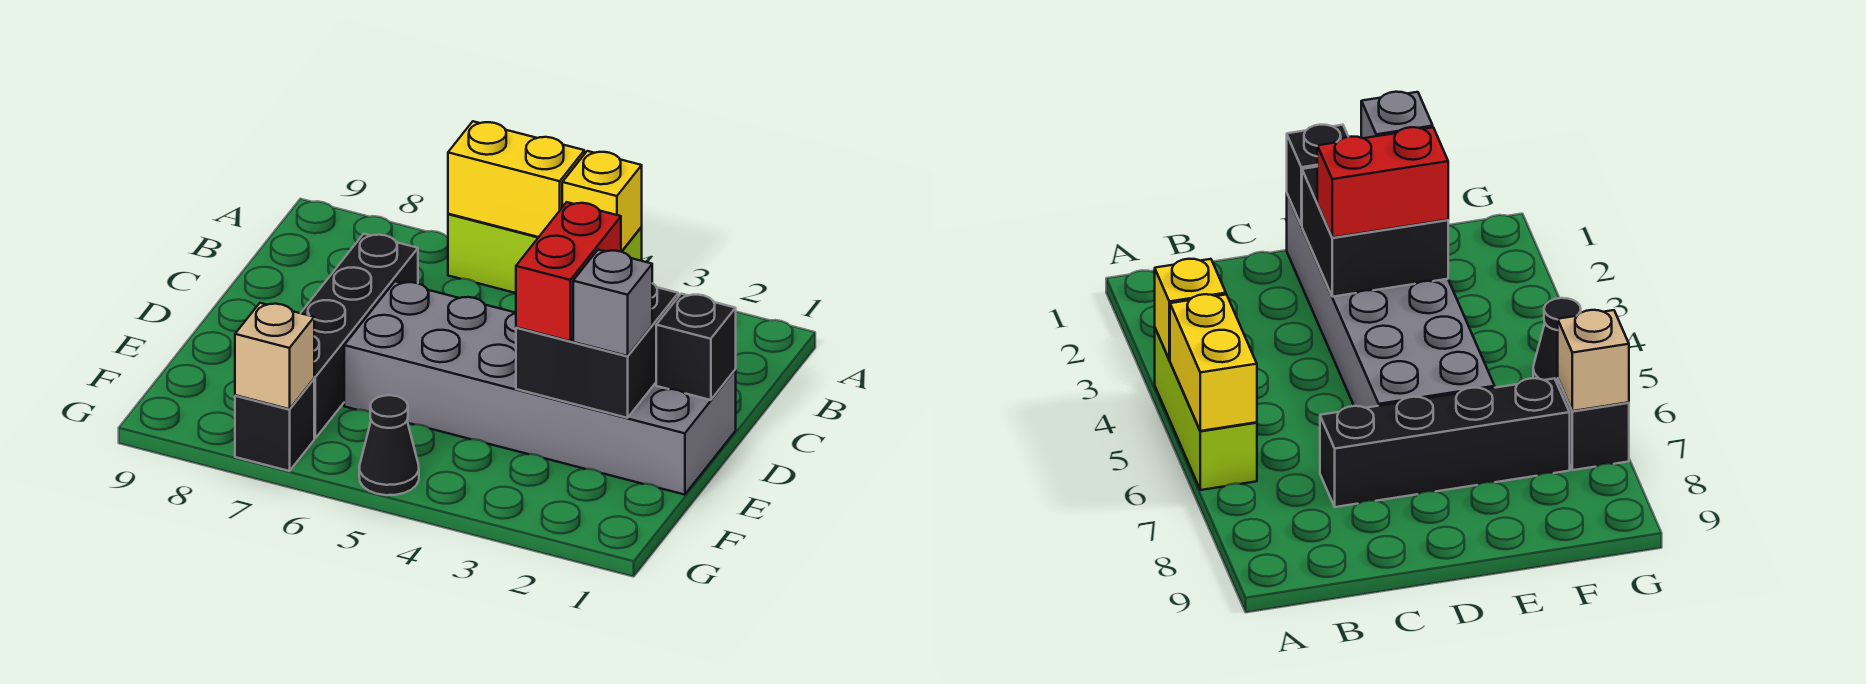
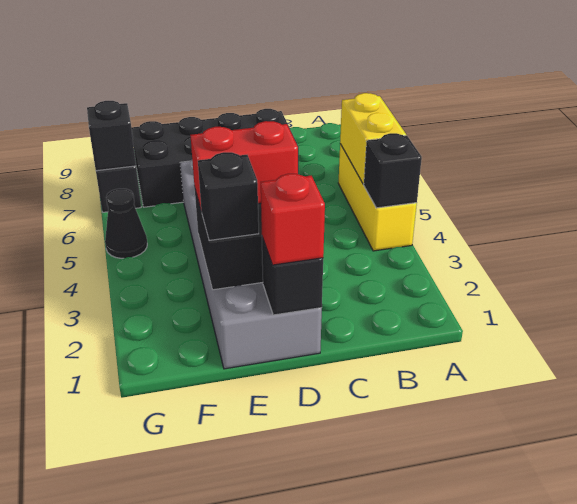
lime 1x3 brick [448,214,642,293] -> yellow 1x3 brick [338,144,417,251]
yellow 1x1 brick [562,151,642,252] -> black 1x1 brick [364,133,422,208]
black 1x4 brick [301,234,418,438] -> black 2x4 brick [131,109,299,207]
none -> red 1x1 brick [261,174,325,265]
grey 1x1 brick [573,250,652,356] -> black 1x1 brick [198,152,259,240]
tan 1x1 brick [235,303,314,409] -> black 1x1 brick [87,101,136,171]

